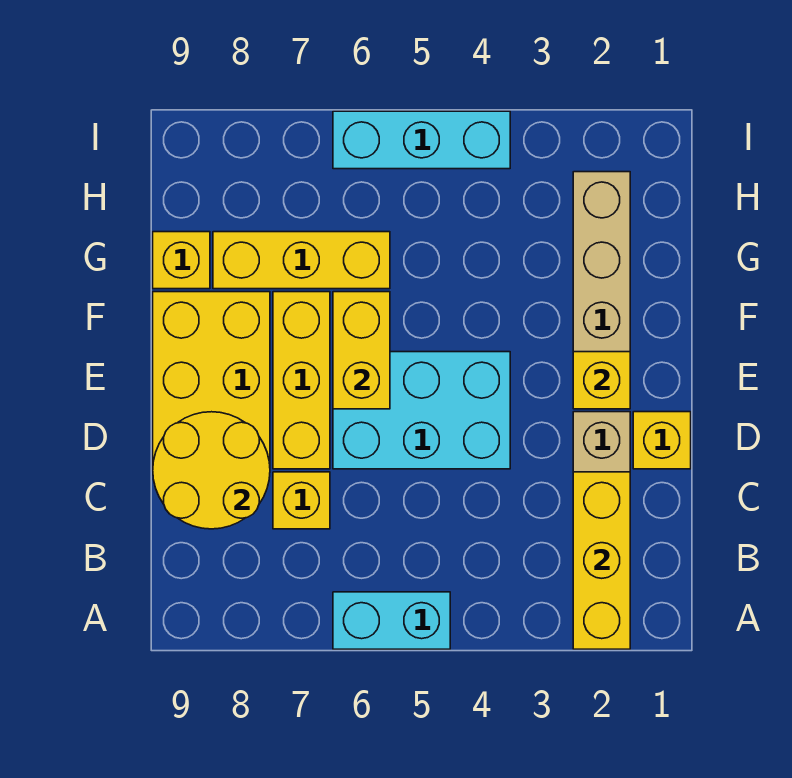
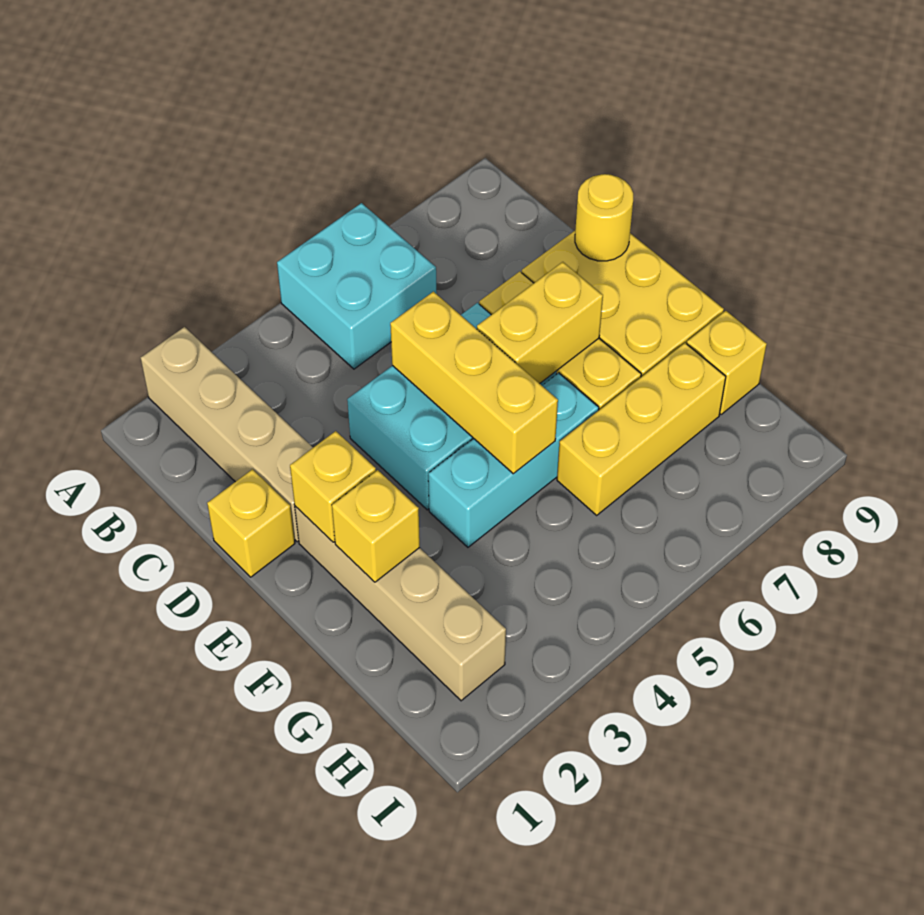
yellow 1x3 brick [573,472,630,649] -> yellow 1x3 brick moved to [390,292,558,474]
cyan 1x2 brick [333,592,450,649] -> cyan 2x2 brick [277,203,437,369]
yellow 1x1 brick [273,472,330,529] -> yellow 1x1 brick moved to [332,470,420,582]
yellow 2x2 round brick [153,412,270,529] -> yellow 1x1 round brick [575,174,633,261]
yellow 1x2 brick [333,292,390,409] -> yellow 1x2 brick turned to [477,262,603,384]
cyan 1x3 brick [333,111,510,169] -> cyan 1x3 brick moved to [428,373,599,547]

